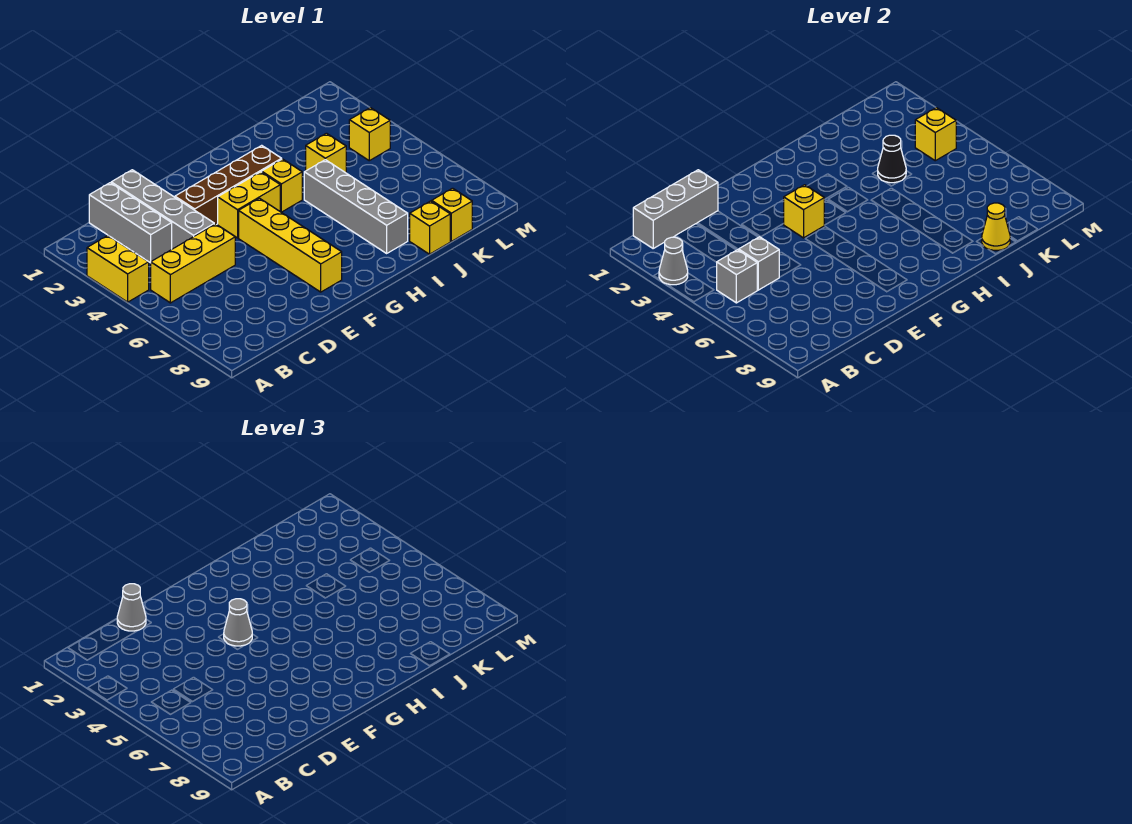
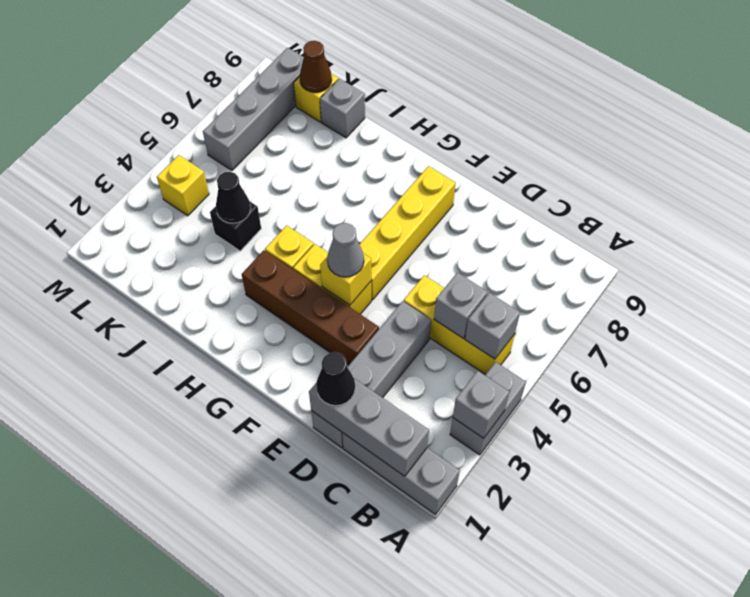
yellow 1x2 brick [87,236,149,302] -> grey 1x2 brick [450,362,526,455]
grey 1x1 cone [659,237,688,285] -> grey 1x1 brick [453,371,509,438]
grey 1x3 brick [89,183,172,263] -> grey 1x3 brick turned to [342,433,460,515]
grey 1x1 cone [117,584,146,631] -> black 1x1 cone [316,352,355,406]
grey 1x4 brick [304,160,408,253] -> grey 1x4 brick moved to [203,48,304,170]
yellow 1x1 brick [306,133,346,173] -> black 1x1 brick [210,202,261,251]
yellow 1x1 brick [410,201,450,254] -> grey 1x1 brick [320,79,365,138]
yellow 1x1 cone [982,203,1010,250] -> none
none -> brown 1x1 cone [300,41,332,92]
yellow 1x1 brick [915,108,956,161] -> none

